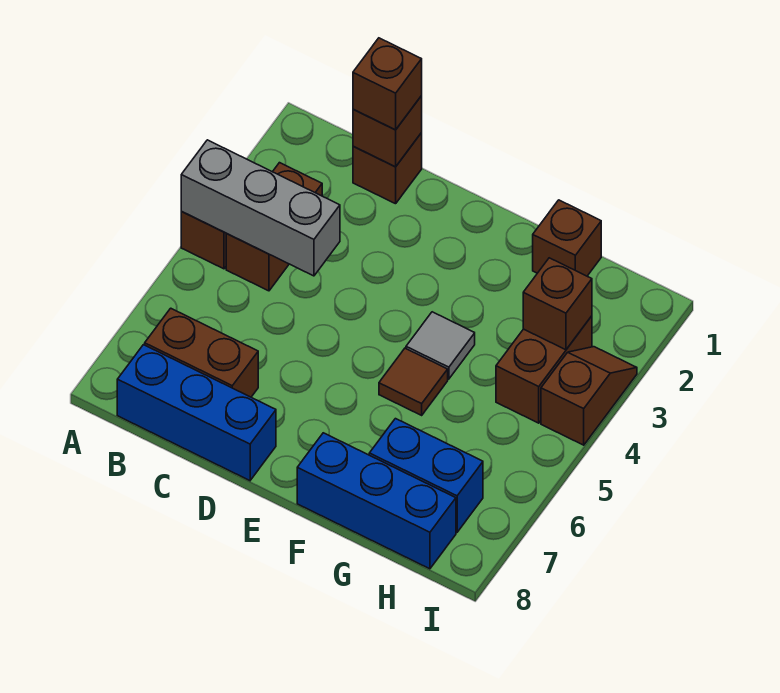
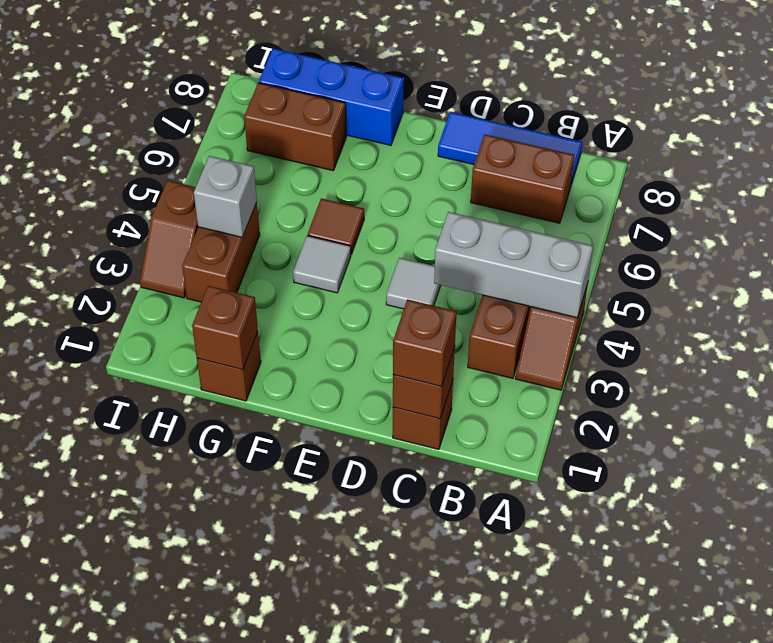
blue 1x3 brick [117,345,276,481] -> blue 1x3 tile [438,112,582,185]
none -> grey 1x1 tile [386,258,441,309]
blue 1x2 brick [369,419,483,532] -> brown 1x2 brick [244,83,346,171]
brown 1x1 brick [523,258,592,350] -> brown 1x1 brick moved to [192,286,258,370]
none -> grey 1x1 brick [194,156,257,237]

